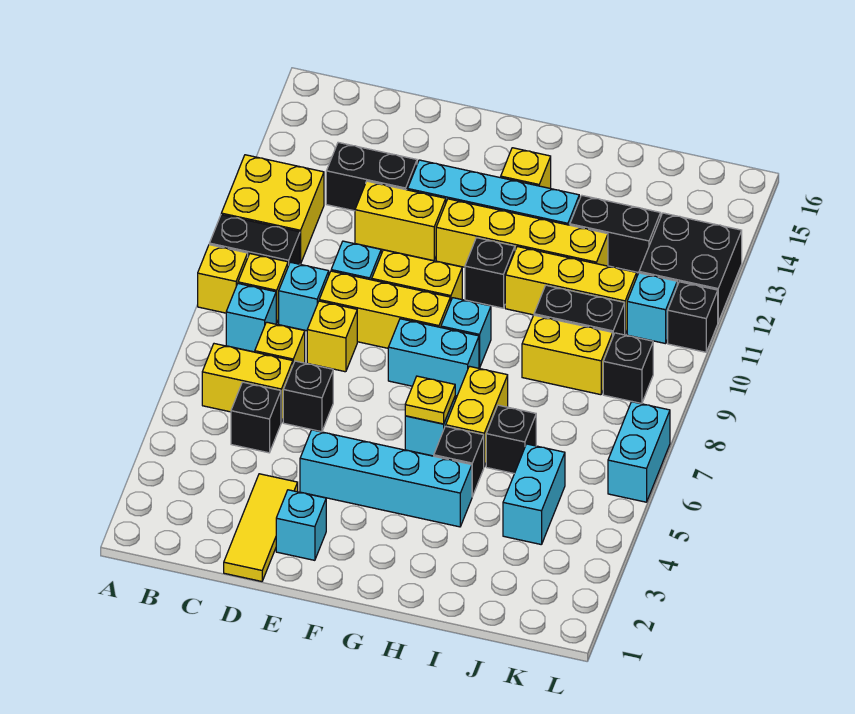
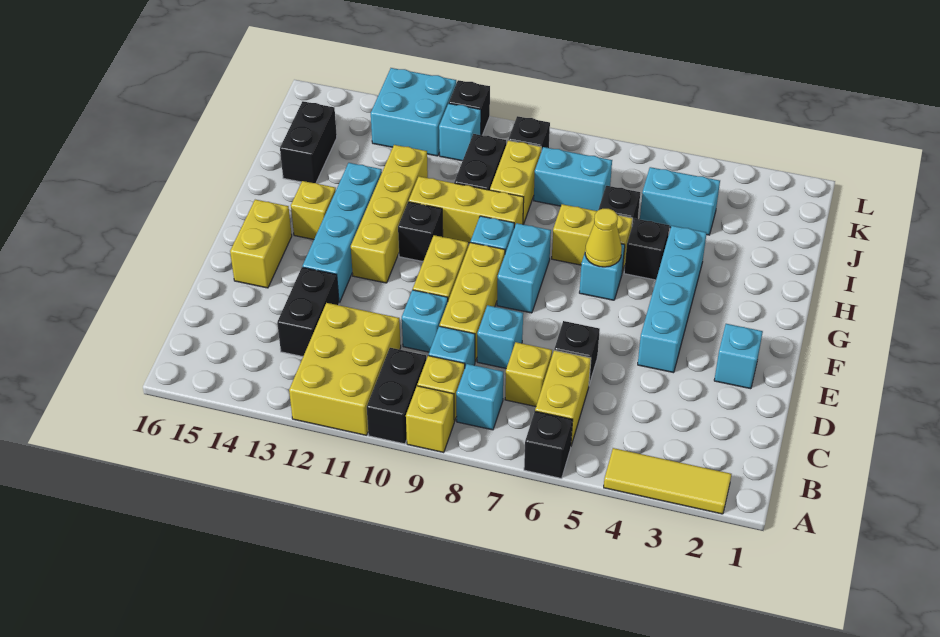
yellow 2x2 brick [221,155,324,264] -> yellow 2x3 brick [289,303,401,435]
black 1x1 brick [231,382,281,453] -> black 1x1 brick moved to [524,411,573,478]
yellow 1x3 tile [224,474,298,581] -> yellow 1x3 tile moved to [604,448,732,514]
yellow 1x1 brick [307,301,357,372] -> cyan 1x1 brick [477,305,523,368]
yellow 1x2 brick [355,181,446,261] -> yellow 1x2 brick moved to [230,200,292,288]
yellow 1x1 plate [405,376,455,424] -> yellow 1x1 cone [585,209,622,267]
yellow 1x3 brick [505,247,637,334] -> yellow 1x3 brick turned to [409,176,524,243]
black 1x2 brick [570,195,661,273] -> black 1x2 brick moved to [280,101,337,183]
black 2x2 brick [639,213,742,322] -> cyan 2x2 brick [371,68,456,156]
cyan 1x2 brick [608,402,670,502] -> cyan 1x2 brick moved to [534,147,612,211]

